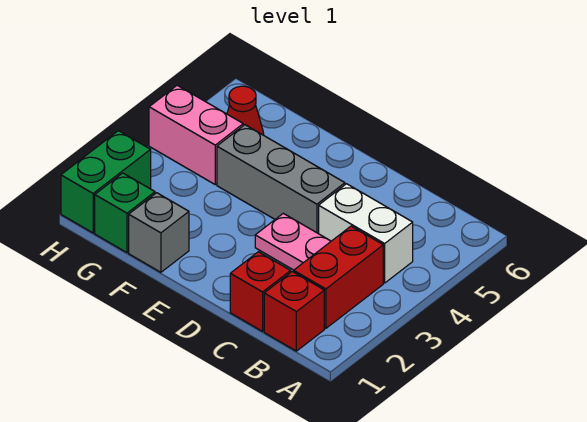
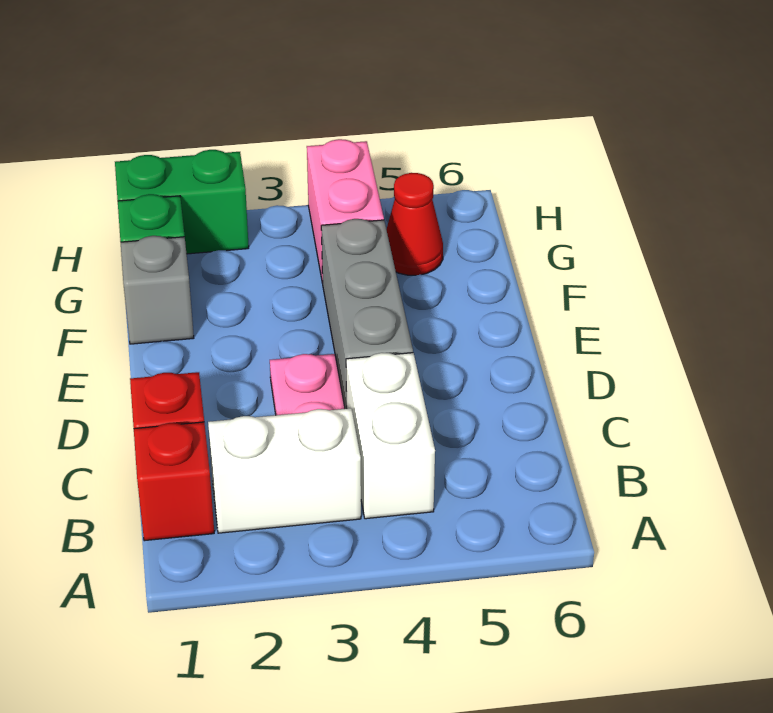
red 1x2 brick [294,226,383,328] -> white 1x2 brick [208,408,361,533]

